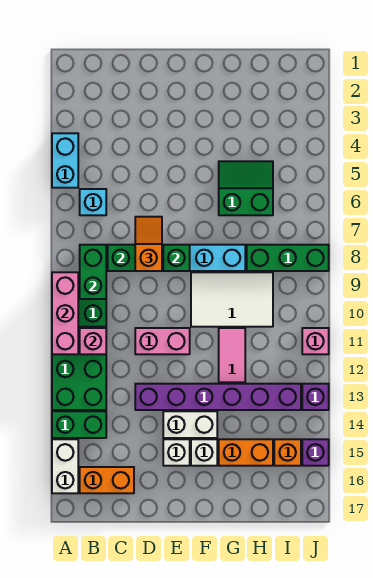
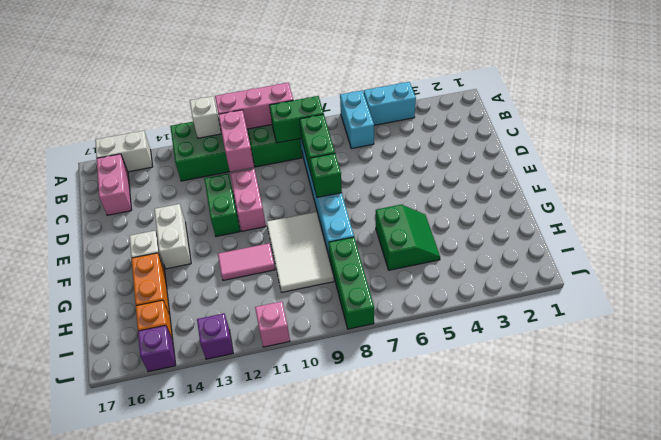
green 1x2 brick [52,411,106,438] -> green 1x2 brick moved to [204,174,240,236]
cyan 1x1 brick [80,189,106,215] -> cyan 1x2 brick [340,91,374,149]
pink 1x1 brick [80,328,106,354] -> pink 1x2 brick [218,110,254,172]
orange 1x2 brick [80,467,134,493] -> pink 1x2 brick [97,154,132,215]
orange 1x2 slope [135,217,162,271] -> none
purple 1x6 brick [135,384,301,410] -> none
white 1x1 brick [163,439,190,466] -> white 1x1 brick moved to [190,96,221,138]

